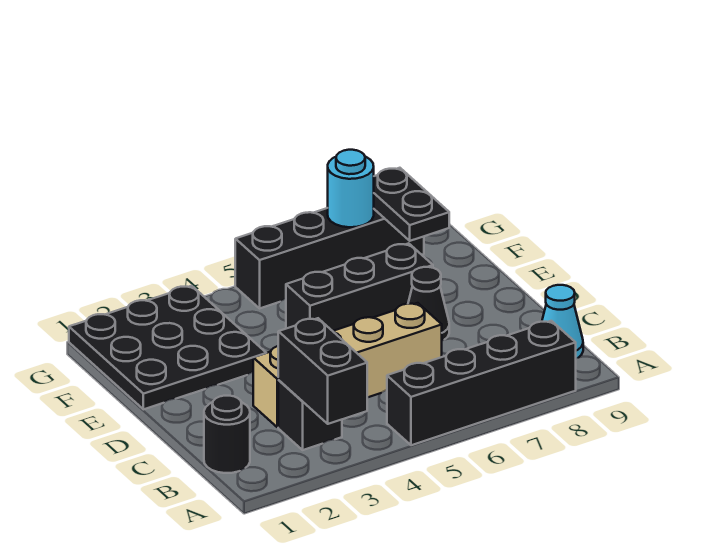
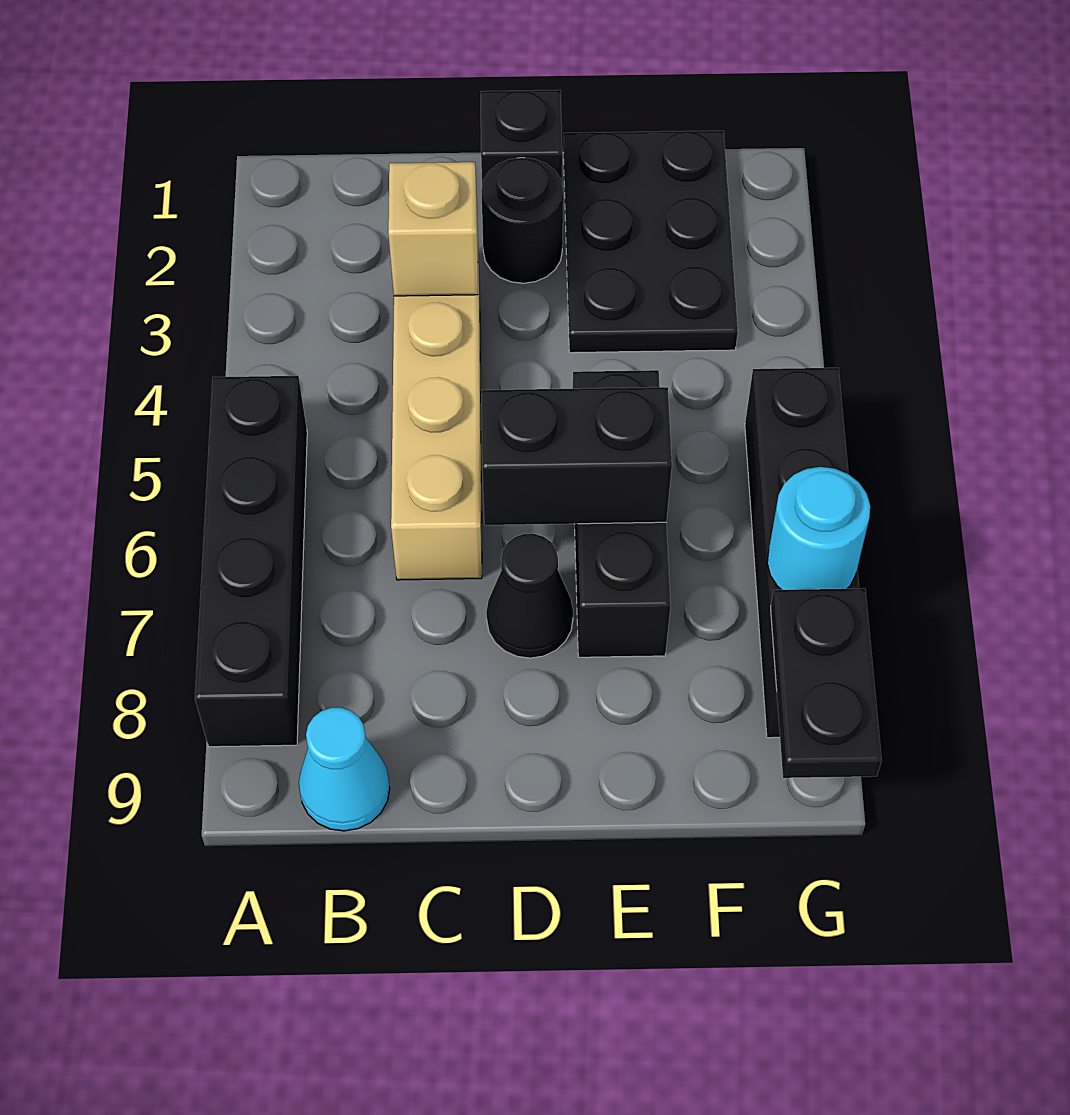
black 1x2 brick [278,318,367,424] -> black 1x2 brick moved to [482,387,672,525]
black 1x1 round brick [204,396,250,473] -> black 1x1 round brick moved to [481,158,563,283]
black 1x1 brick [278,380,342,450] -> black 1x1 brick moved to [481,90,562,185]
none -> tan 1x1 brick [388,162,478,296]
black 3x3 plate [69,286,266,409] -> black 2x3 plate [564,131,738,353]
black 1x2 plate [374,168,449,241] -> black 1x2 plate turned to [771,588,882,778]

